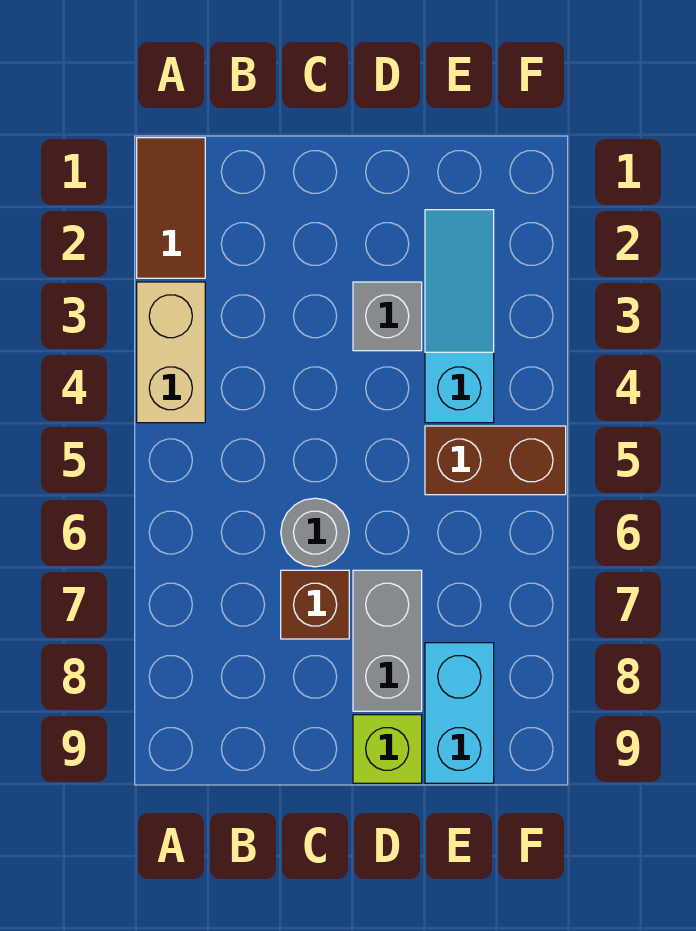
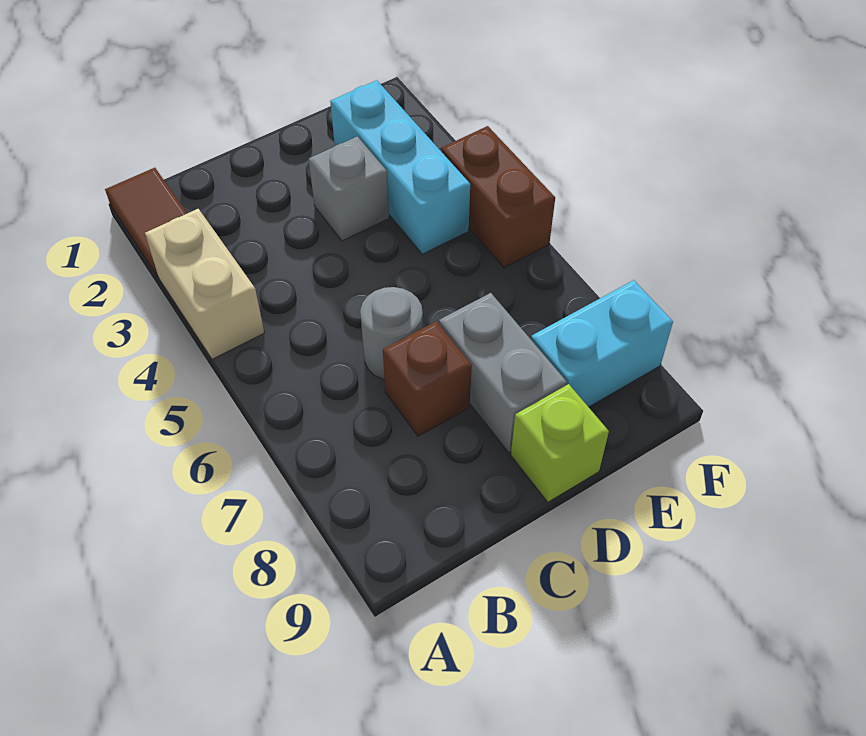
cyan 1x3 slope [425,210,494,423] -> cyan 1x3 brick [330,80,470,254]
brown 1x2 brick [425,426,566,495] -> brown 1x2 brick turned to [441,126,555,268]
cyan 1x2 brick [425,643,494,783] -> cyan 1x2 brick turned to [531,280,673,407]

